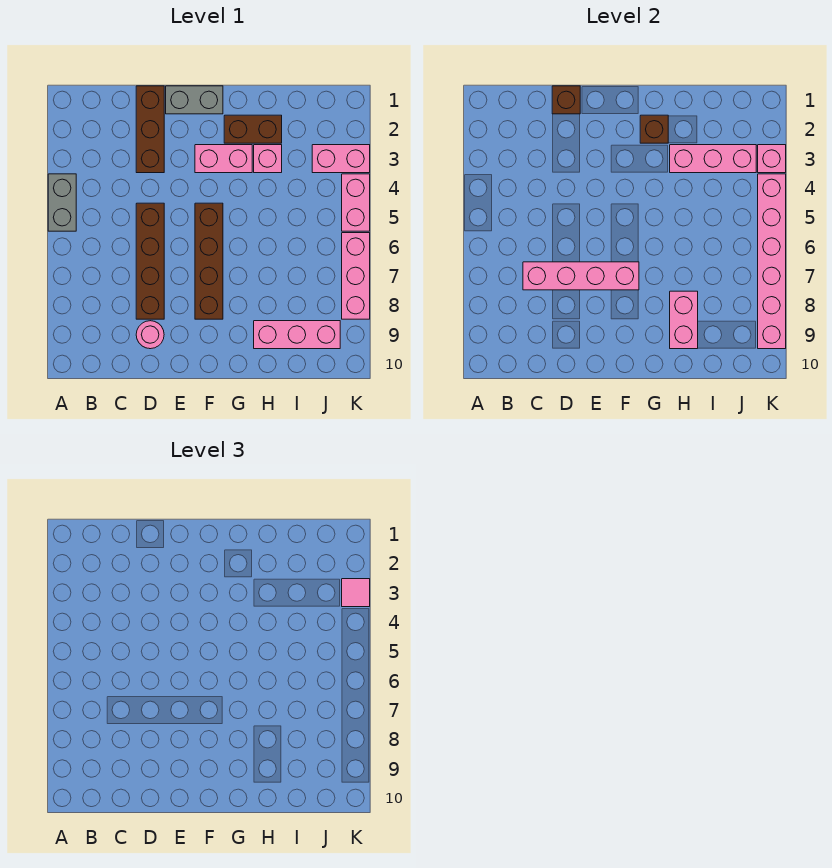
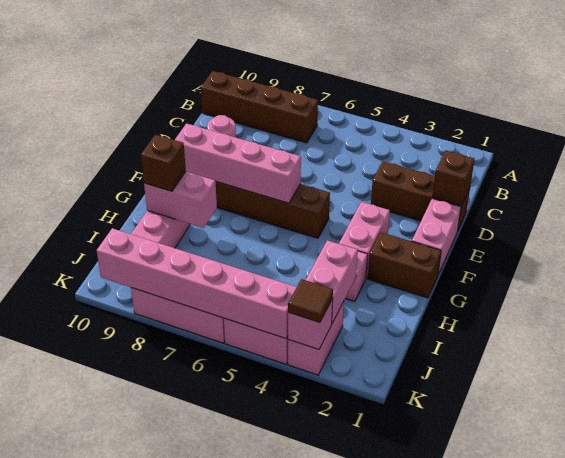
grey 1x2 brick [48,174,76,231] -> none
pink 1x4 brick [523,262,639,290] -> pink 1x4 brick turned to [175,123,301,203]
brown 1x4 brick [136,203,164,319] -> brown 1x4 brick moved to [201,71,318,143]
grey 1x2 brick [166,86,223,114] -> pink 1x2 brick [412,199,461,274]
brown 1x2 brick [224,115,282,143] -> brown 1x2 brick turned to [368,232,441,298]
brown 1x1 brick [640,115,668,143] -> brown 1x1 brick moved to [141,135,186,191]
pink 1x3 brick [670,145,756,173] -> pink 1x2 brick [306,240,358,323]
pink 1x1 tile [342,579,370,607] -> brown 1x1 tile [288,279,333,322]

